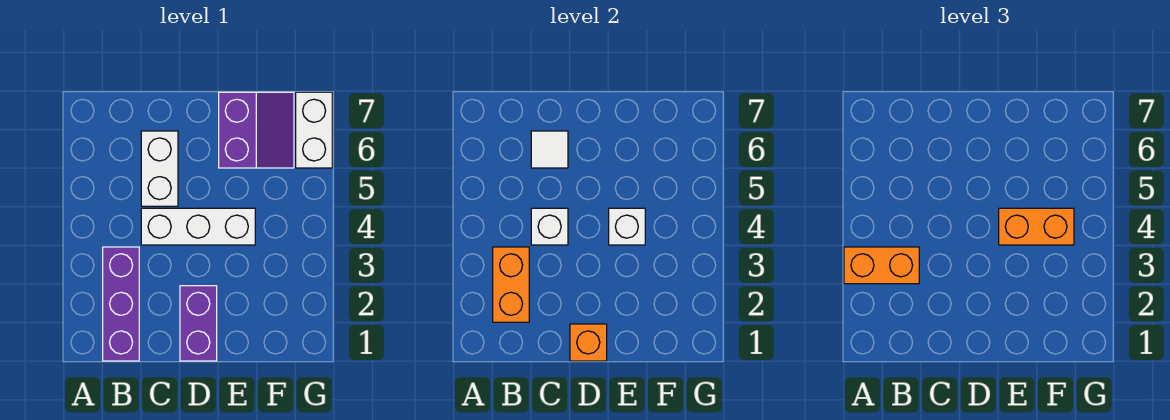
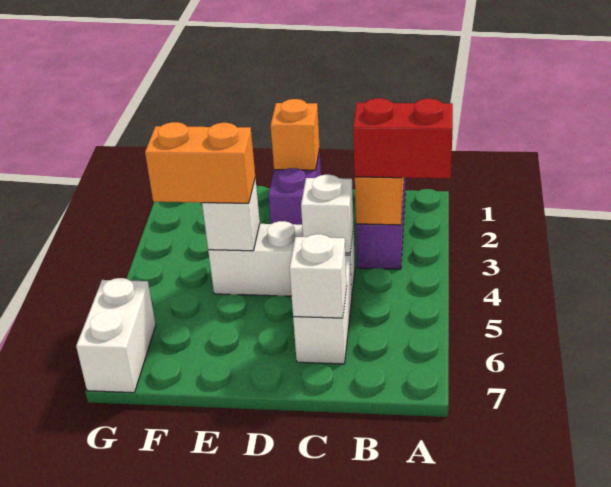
orange 1x2 brick [844,247,919,284] -> red 1x2 brick [353,98,453,178]
white 1x1 tile [531,131,568,168] -> white 1x1 brick [289,234,347,318]
purple 2x2 slope [219,92,294,168] -> none

